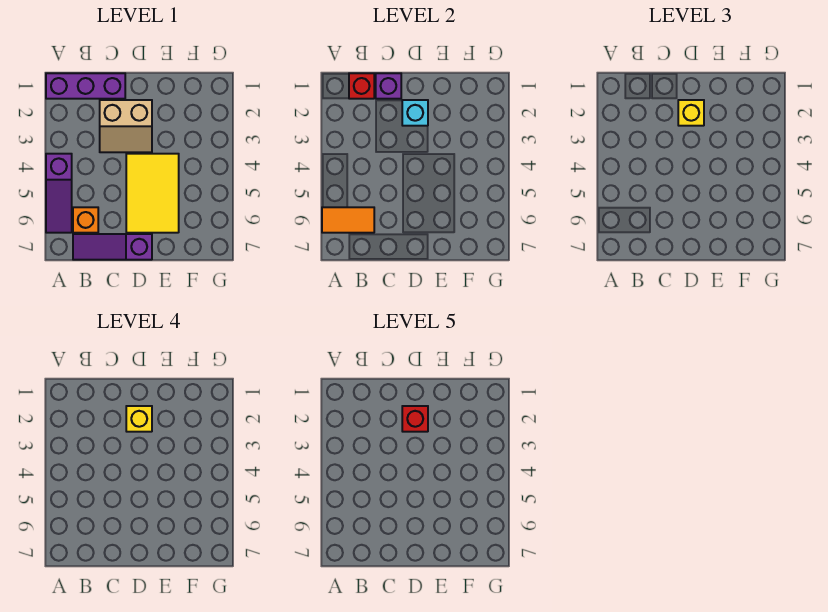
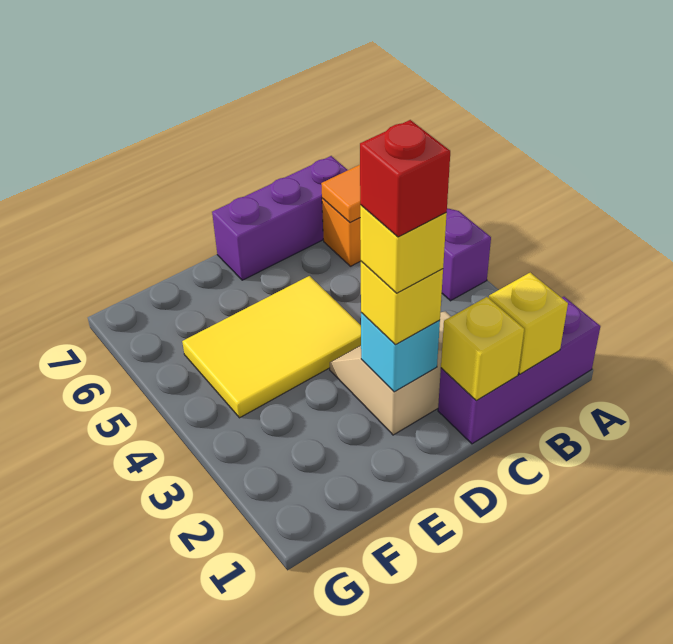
red 1x1 brick [349,73,374,99] -> yellow 1x1 brick [489,273,568,374]
purple 1x3 slope [73,234,152,260] -> purple 1x3 brick [212,156,347,280]
purple 1x1 brick [376,73,401,99] -> yellow 1x1 brick [441,297,524,400]
yellow 2x3 tile [126,154,179,233] -> yellow 2x3 tile turned to [182,276,361,418]

